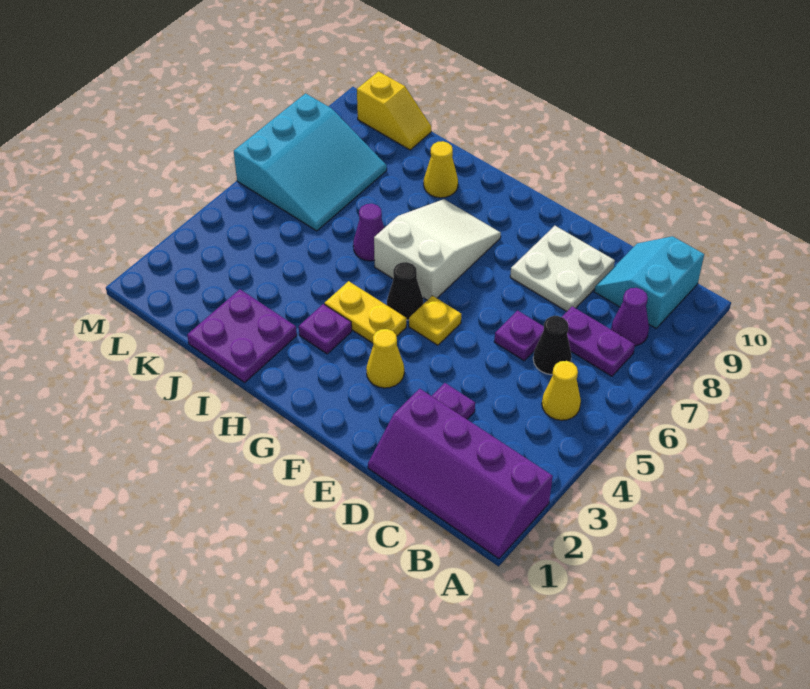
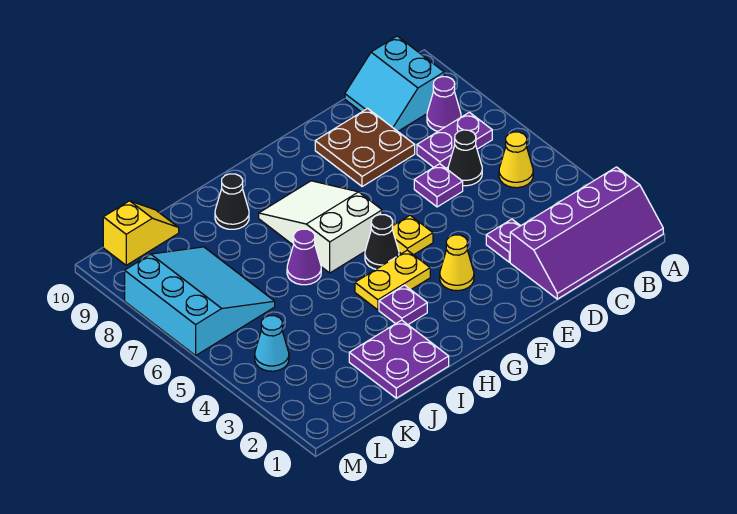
white 2x2 plate [510,226,615,311] -> brown 2x2 plate [315,109,415,187]
yellow 1x1 cone [424,141,458,198] -> black 1x1 cone [215,174,249,229]
none -> cyan 1x1 cone [255,316,289,371]

